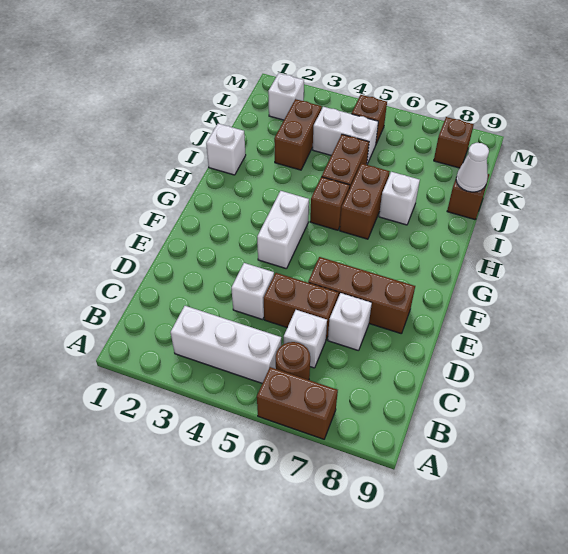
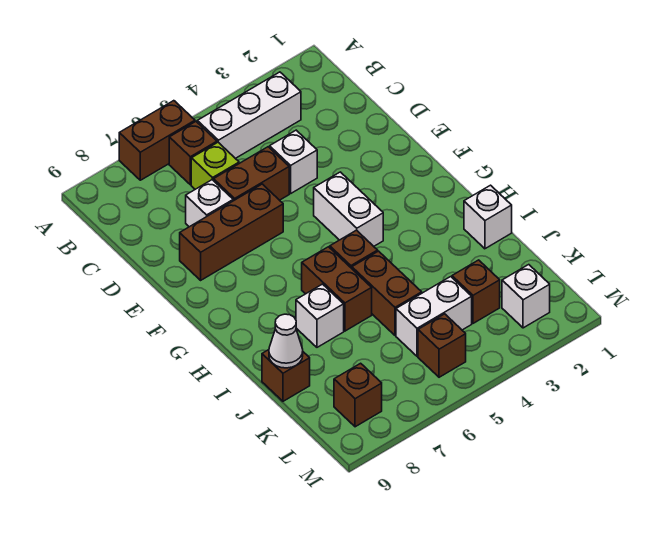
brown 1x1 round brick [276,342,310,380] -> brown 1x1 brick [169,122,217,185]
white 1x1 brick [284,310,327,368] -> lime 1x1 brick [191,142,239,189]
brown 1x2 brick [274,99,322,170] -> brown 1x1 brick [452,260,500,323]

